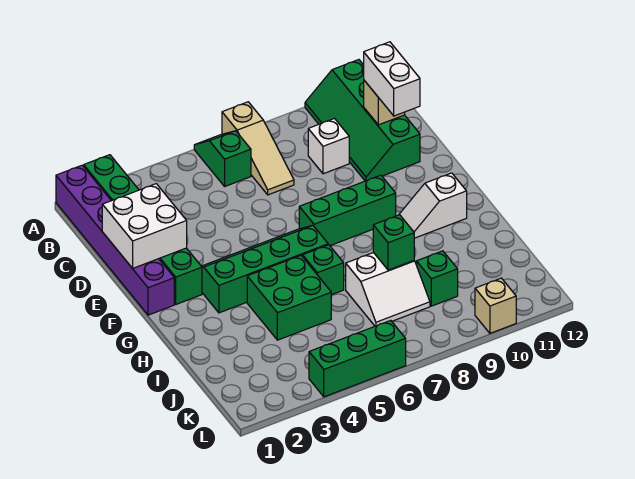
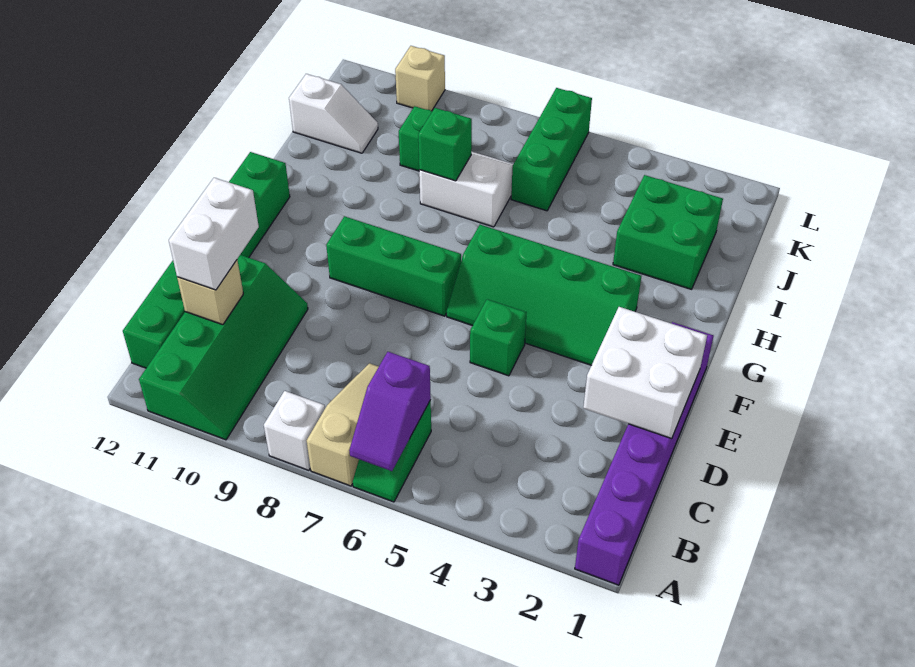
green 1x6 brick [84,155,202,304] -> green 1x6 brick moved to [123,152,290,368]
none -> purple 1x2 slope [349,352,431,471]
white 1x1 brick [308,119,349,174] -> white 1x1 brick moved to [264,391,325,470]
white 1x2 slope [399,173,467,238] -> white 1x2 slope moved to [289,74,378,153]
green 2x2 brick [247,256,331,340] -> green 2x2 brick moved to [613,175,723,289]
green 1x1 brick [303,245,344,295] -> green 1x1 brick moved to [470,299,526,376]
green 1x3 brick [309,320,406,397] -> green 1x3 brick turned to [511,88,592,211]

